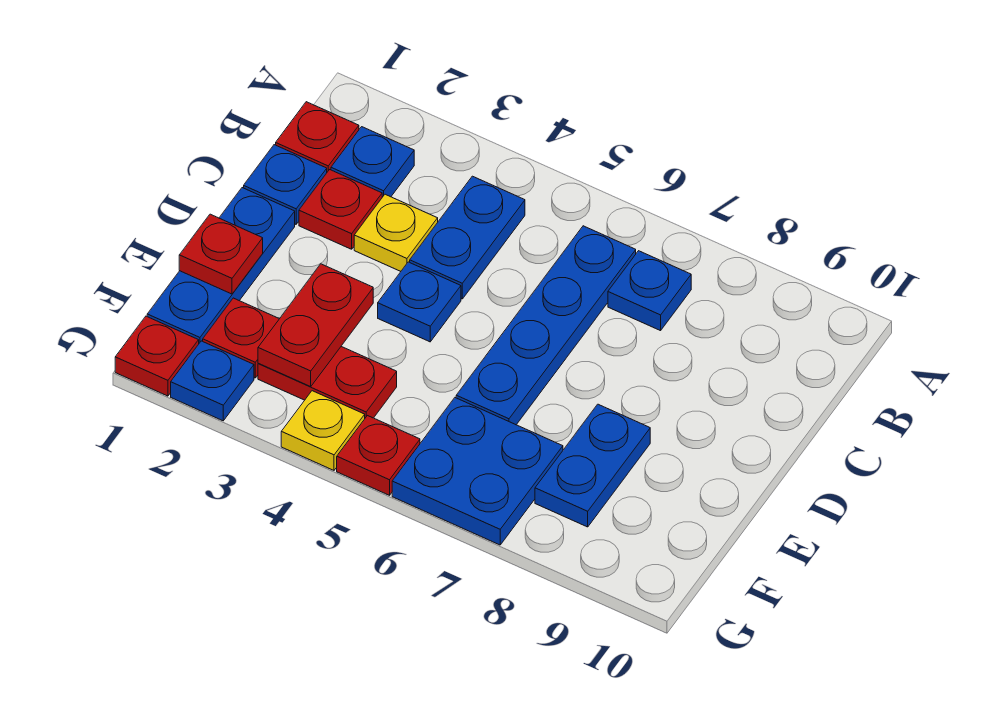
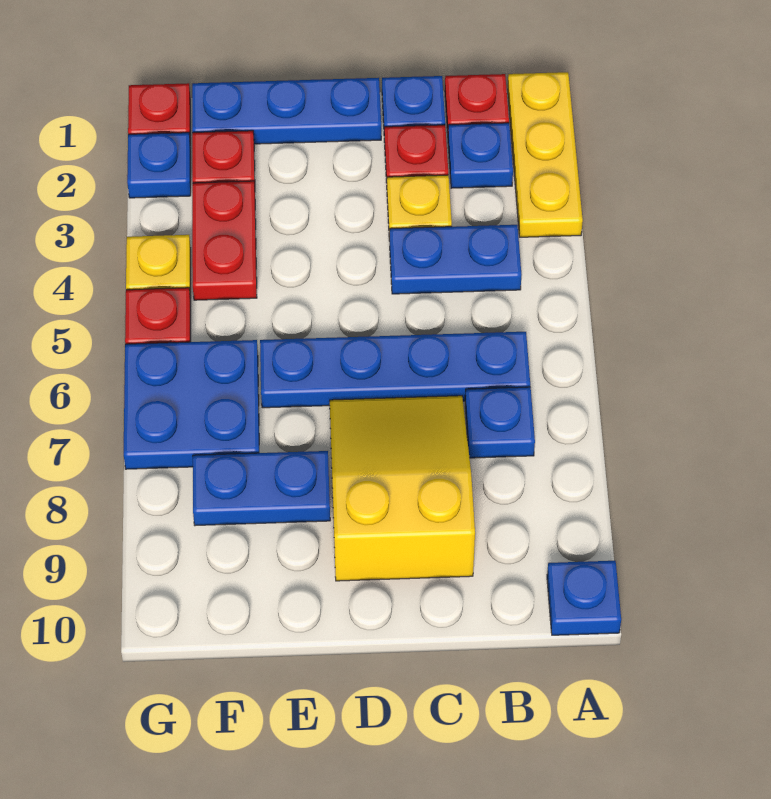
none -> yellow 1x3 plate [507,72,583,237]
none -> yellow 2x3 slope [330,396,475,581]
blue 1x1 plate [378,262,461,342] -> blue 1x1 plate moved to [547,561,621,635]
red 1x1 plate [179,214,263,294] -> none
red 1x2 plate [258,264,373,387] -> none

